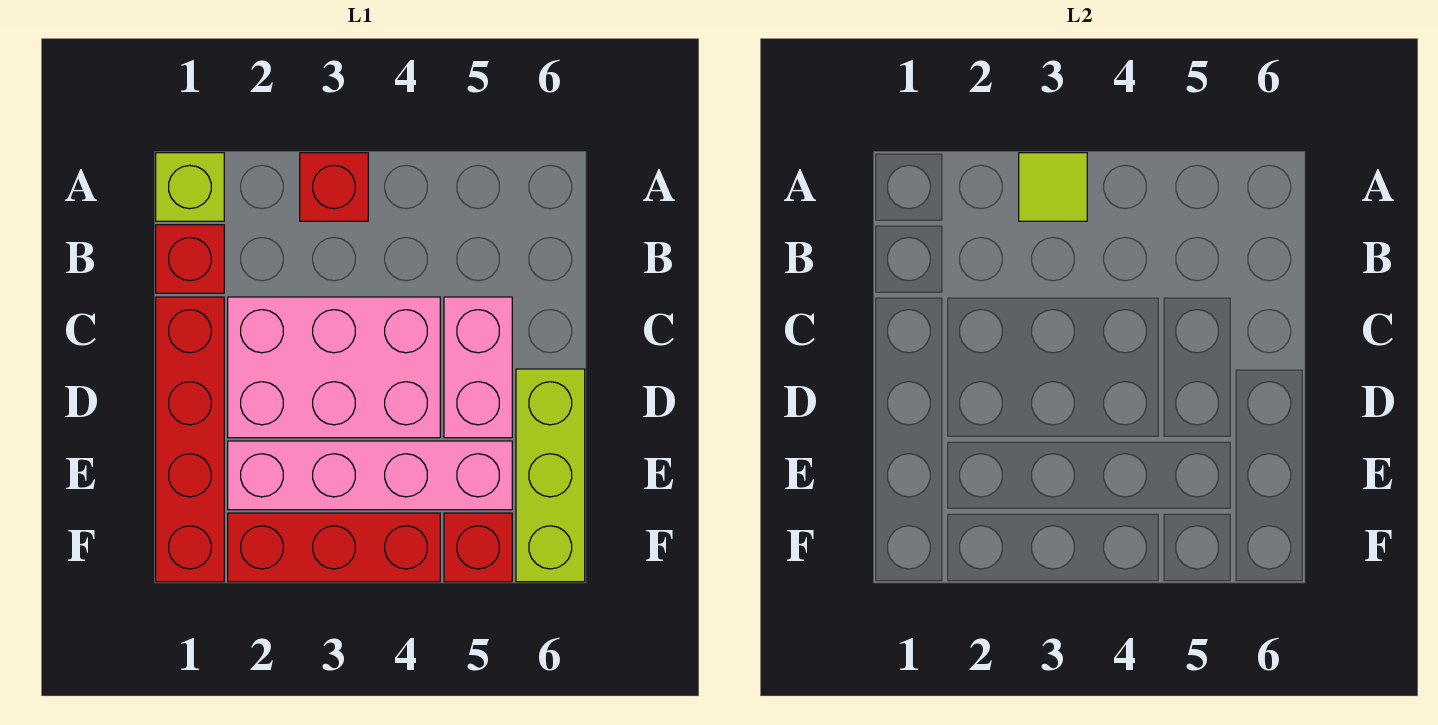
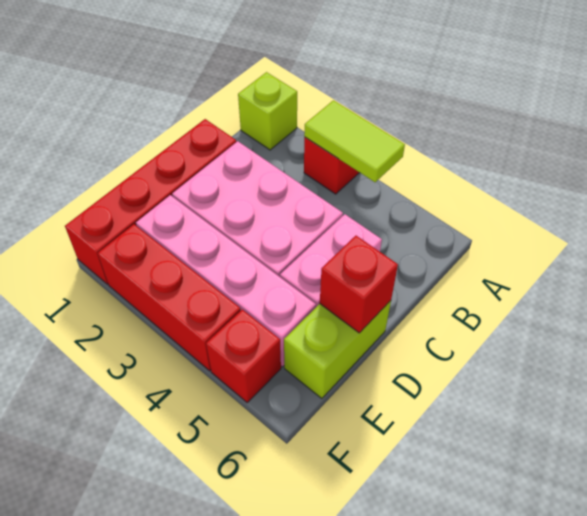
lime 1x1 tile [1019,153,1087,221] -> lime 1x2 tile [304,100,405,182]
red 1x1 brick [156,225,224,293] -> red 1x1 brick moved to [320,236,398,333]
lime 1x3 brick [516,369,585,582] -> lime 1x2 brick [284,301,391,398]

